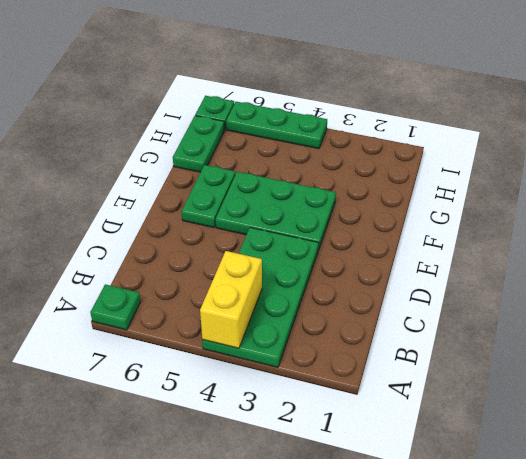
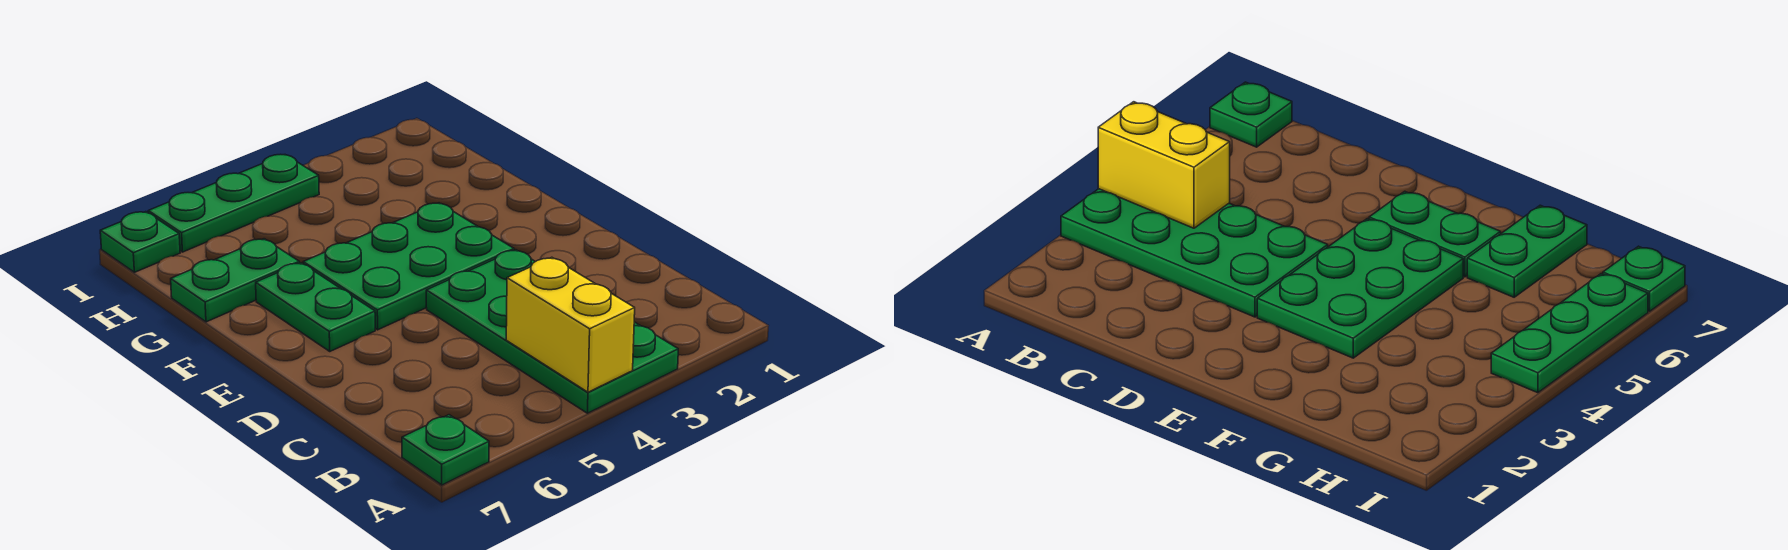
green 1x2 plate [173,116,225,172] -> green 1x2 plate turned to [171,239,299,322]

